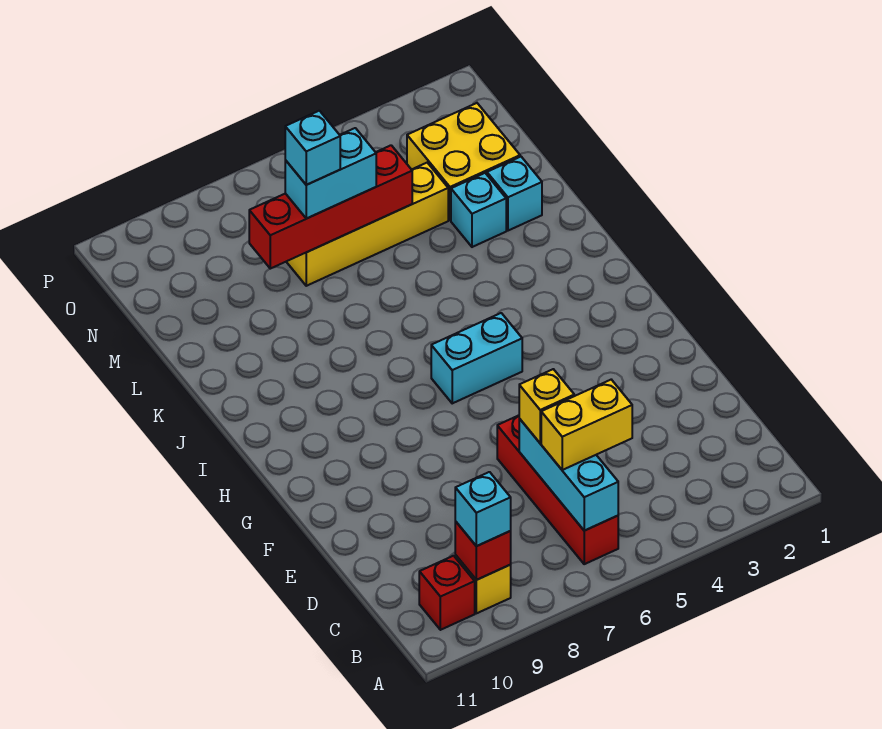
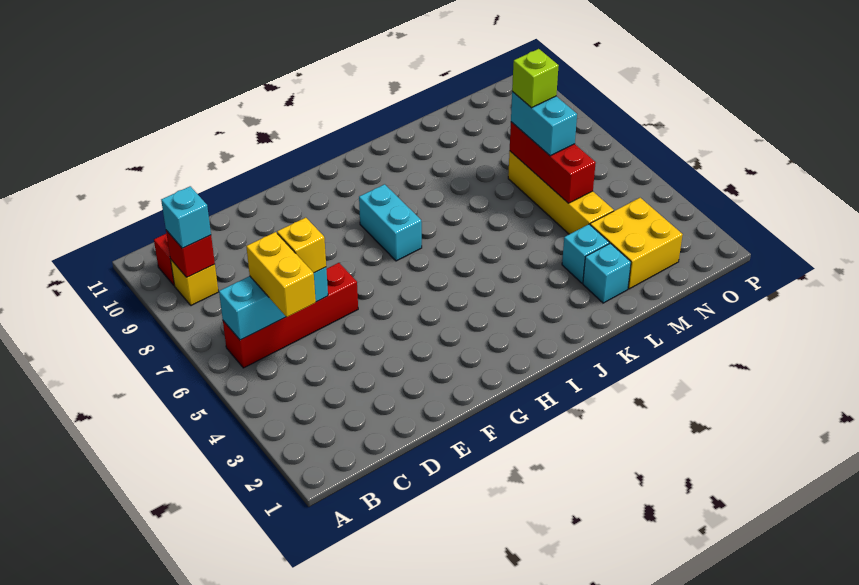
cyan 1x2 brick [431,313,522,403] -> cyan 1x2 brick moved to [359,184,422,261]
red 1x4 brick [249,145,412,269] -> red 1x3 brick [510,122,596,203]
cyan 1x1 brick [285,111,340,185] -> lime 1x1 brick [512,49,559,108]

